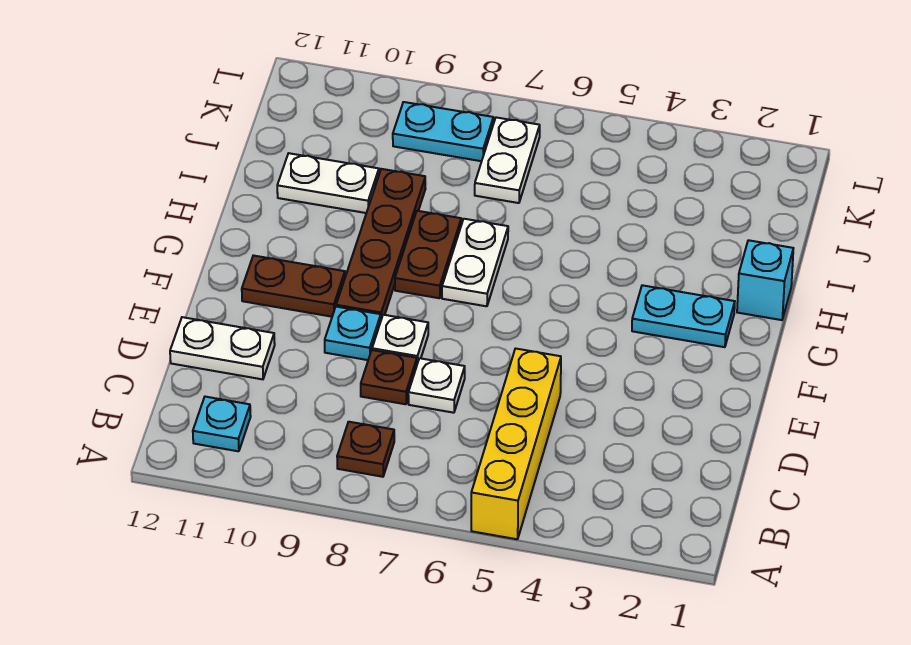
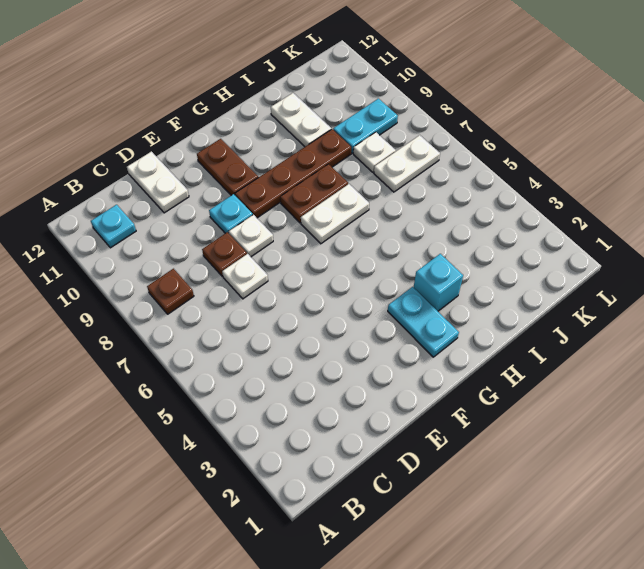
yellow 1x4 brick [471,349,561,539] -> none
cyan 1x1 brick [737,240,793,320] -> cyan 1x1 brick moved to [413,254,463,311]
none -> white 1x1 plate [353,132,396,172]
cyan 1x2 plate [393,102,493,161] -> cyan 1x2 plate turned to [333,99,398,153]

